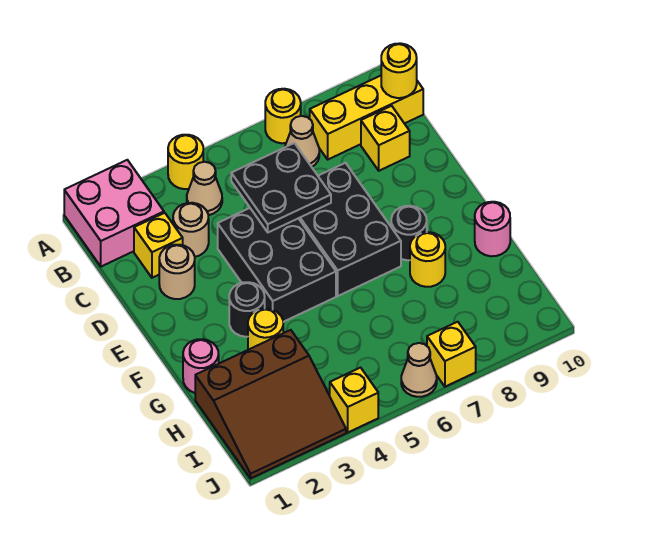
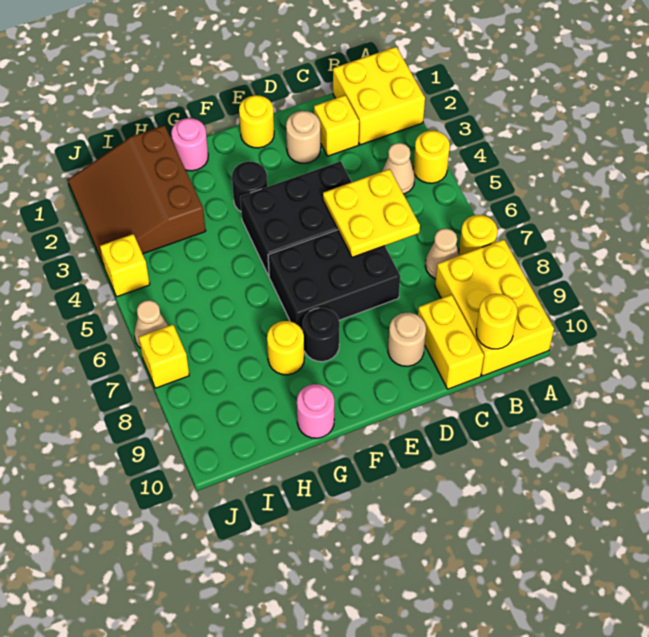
pink 2x2 brick [64,160,164,267] -> yellow 2x2 brick [333,47,425,145]
yellow 1x3 brick [310,76,423,159] -> yellow 2x3 brick [435,240,554,376]
tan 1x1 round brick [173,203,209,257] -> tan 1x1 round brick moved to [388,313,426,366]
black 2x2 plate [231,143,331,232] -> yellow 2x2 plate [323,169,420,257]
yellow 1x1 brick [361,106,410,171] -> yellow 1x2 brick [418,295,484,389]
yellow 1x1 round brick [248,309,283,350] -> yellow 1x1 round brick moved to [239,95,274,148]

